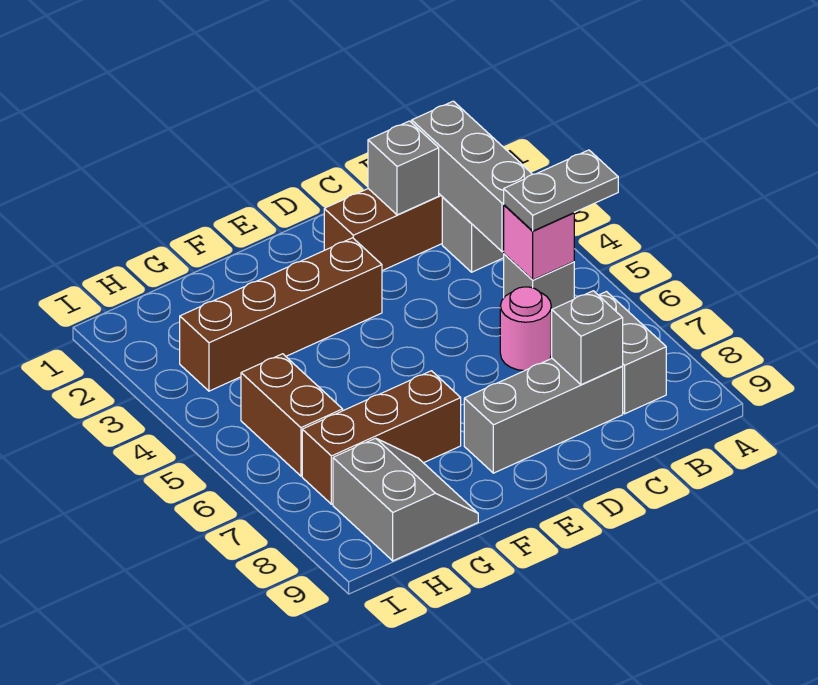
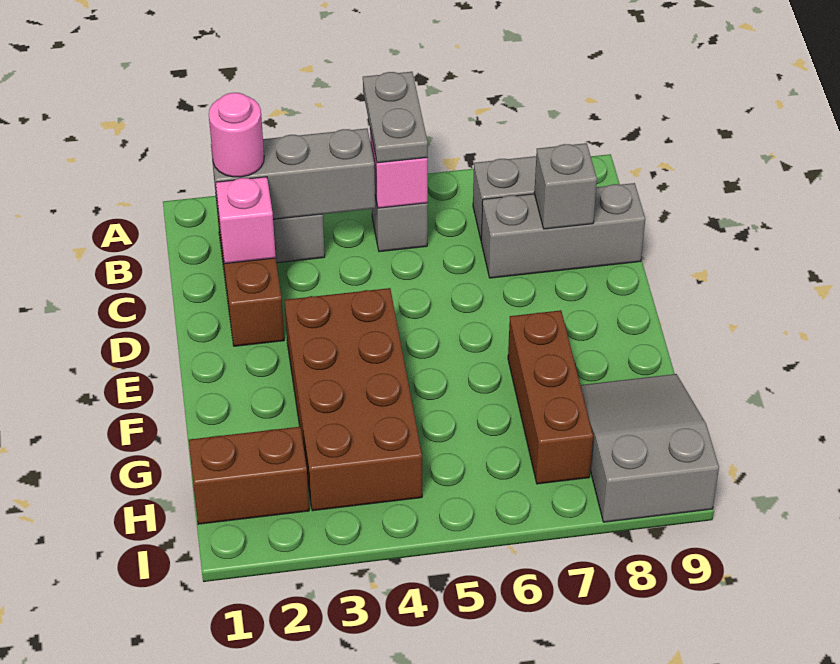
grey 1x1 brick [368,121,439,215] -> pink 1x1 brick [216,177,276,264]
pink 1x1 round brick [500,287,551,371] -> pink 1x1 round brick moved to [209,93,264,177]
grey 1x3 brick [464,359,623,473] -> grey 1x3 brick turned to [481,183,645,278]
brown 1x4 brick [180,238,382,391] -> brown 2x4 brick [285,288,422,511]
grey 2x2 slope [333,438,478,561] -> grey 2x3 slope [580,374,719,522]
brown 1x2 brick [241,354,343,476] -> brown 1x2 brick moved to [189,427,309,524]

